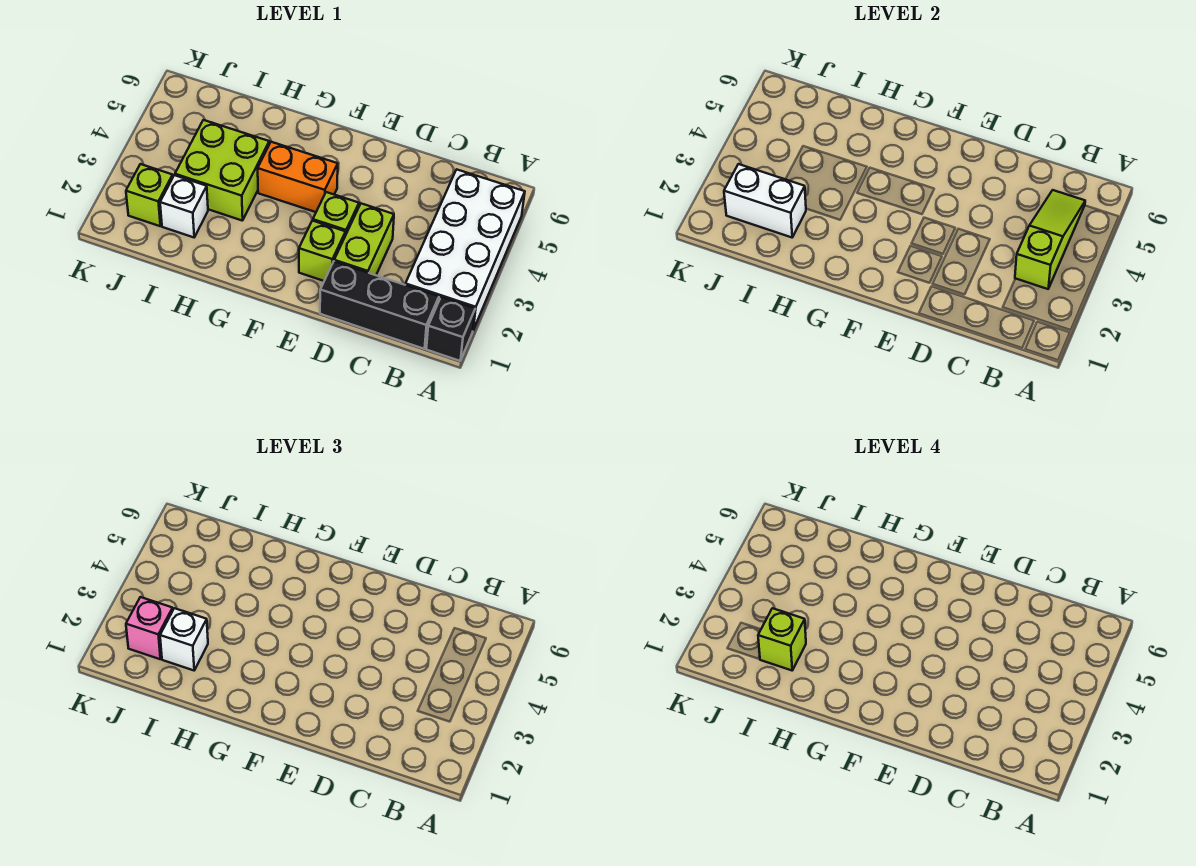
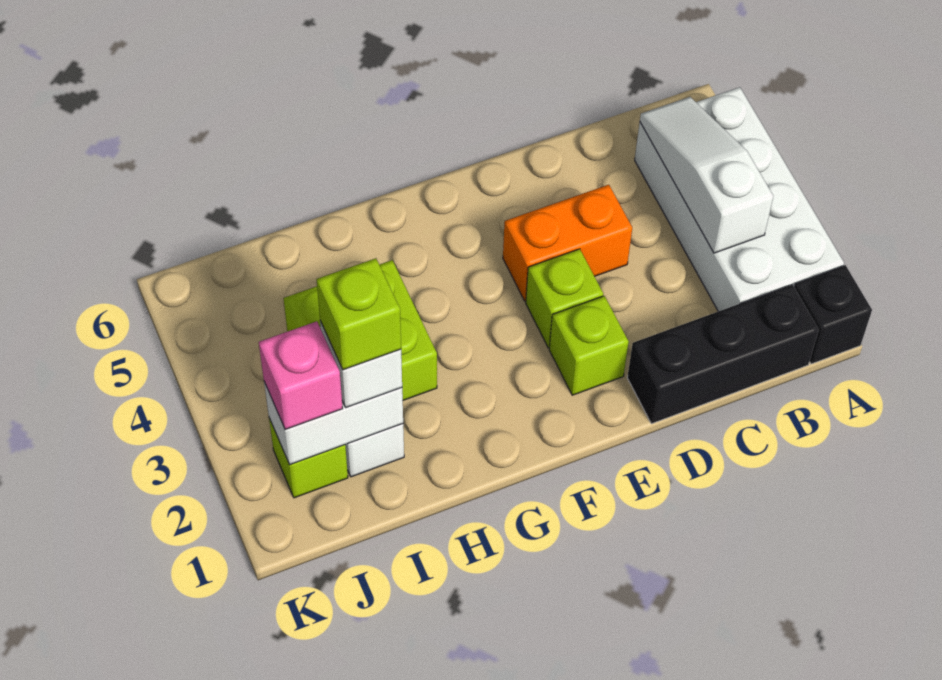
lime 1x3 slope [1015,190,1085,289] -> white 1x3 slope [640,97,773,253]
lime 1x2 brick [334,204,394,275] -> none
orange 1x2 brick [258,142,338,212] -> orange 1x2 brick moved to [503,185,632,301]

